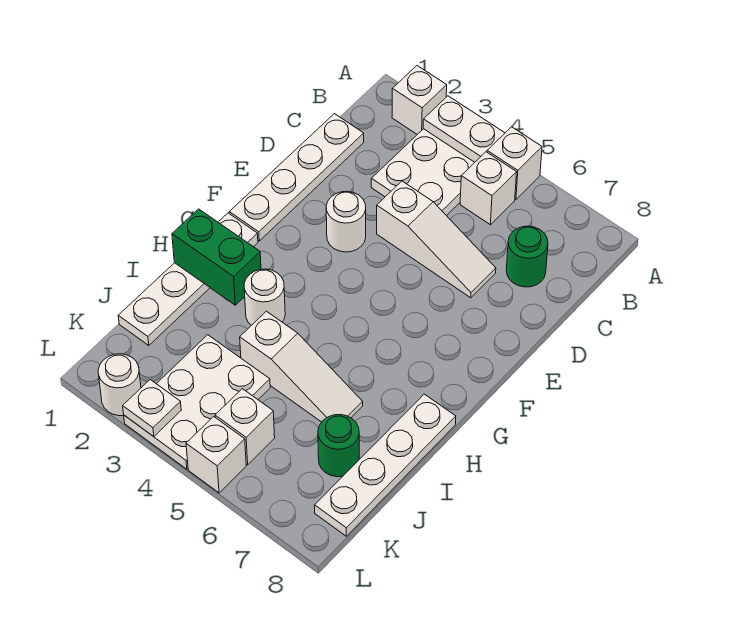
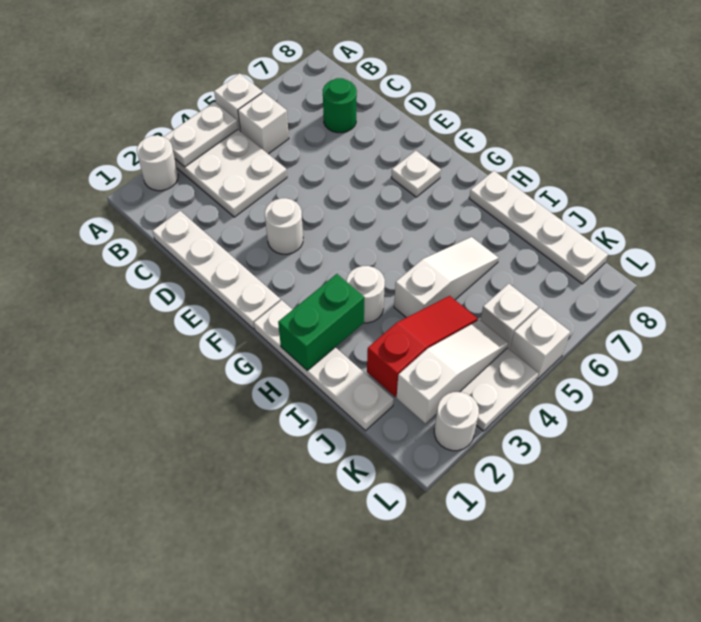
white 1x1 brick [392,66,447,134] -> white 1x1 round brick [137,136,178,191]
white 1x3 slope [377,181,496,298] -> white 1x3 slope moved to [397,320,508,423]
none -> red 1x3 slope [367,296,478,397]
green 1x1 round brick [318,415,359,477] -> none
white 1x1 plate [123,380,181,437] -> white 1x1 plate moved to [391,151,441,197]

